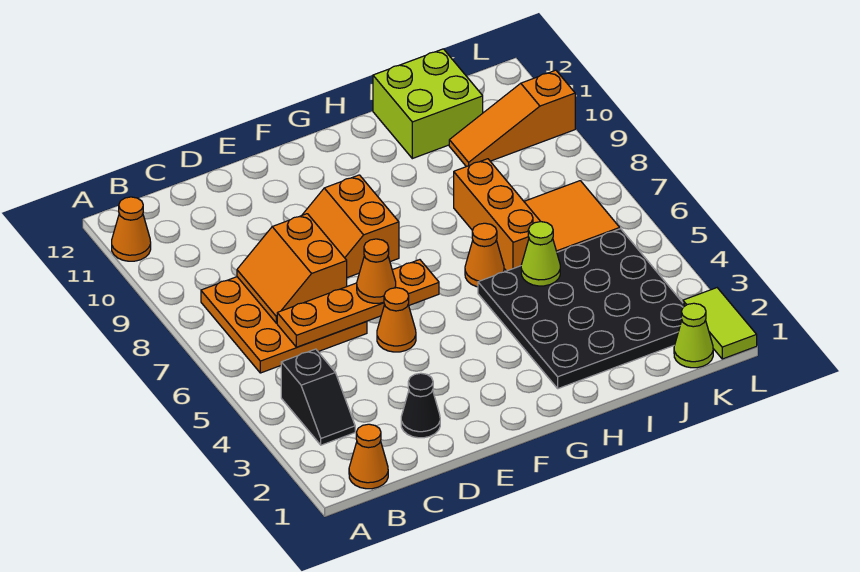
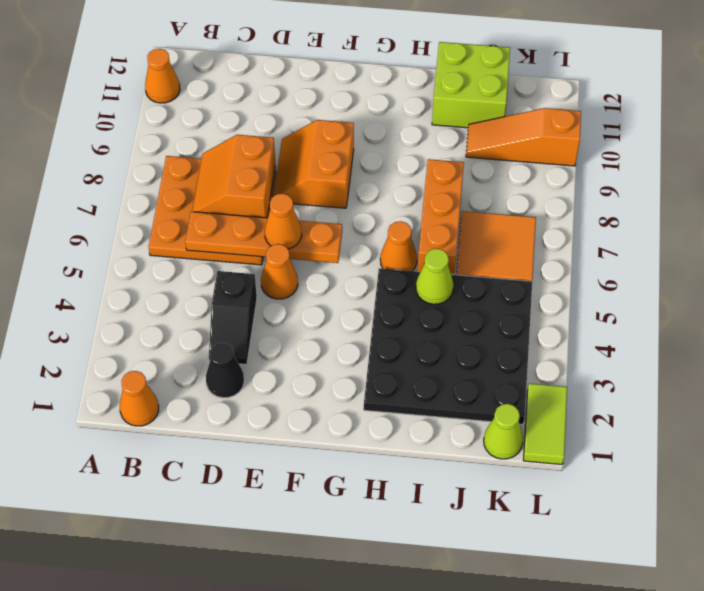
black 1x2 slope [281,349,355,445] -> black 1x2 slope moved to [209,271,257,365]

